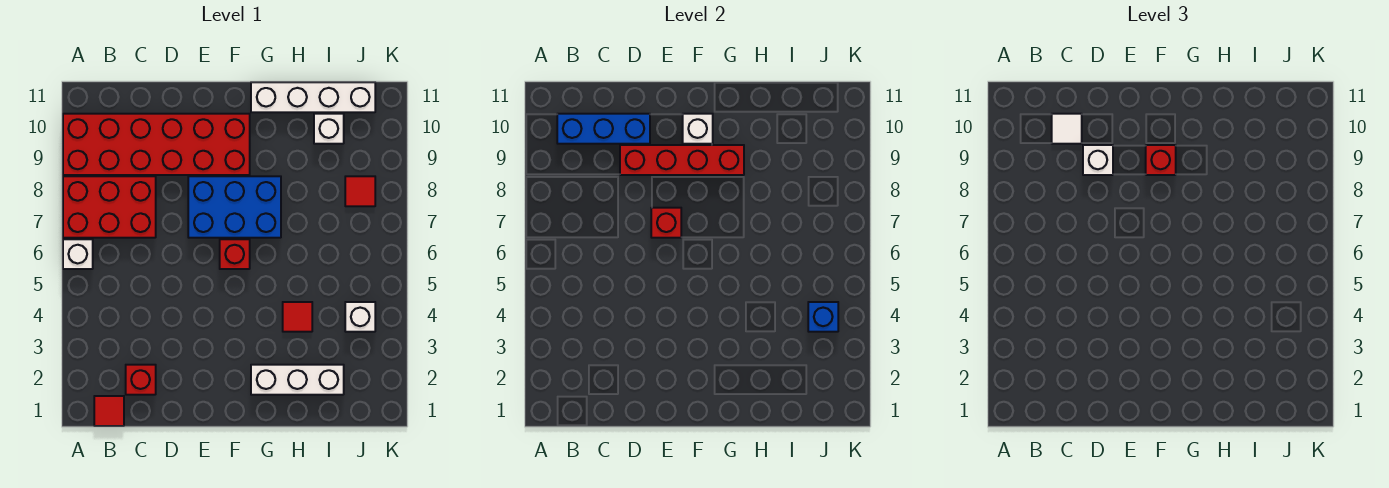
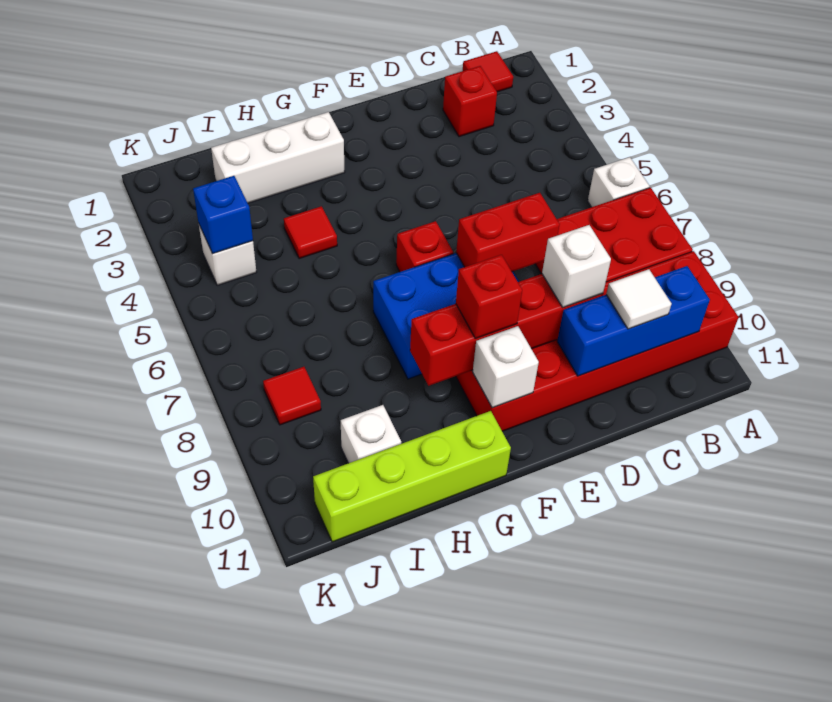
red 1x1 brick [651,208,681,238] -> red 1x2 brick [456,193,560,272]
white 1x4 brick [251,82,375,112] -> lime 1x4 brick [313,411,511,542]

